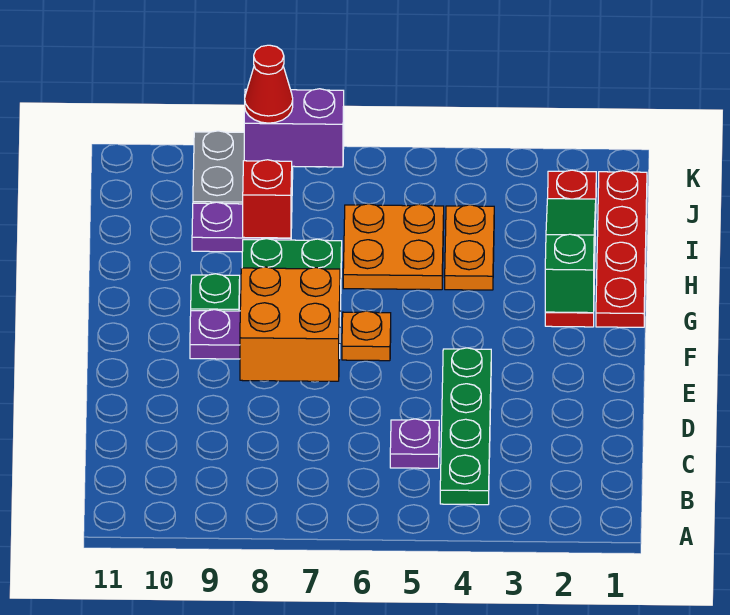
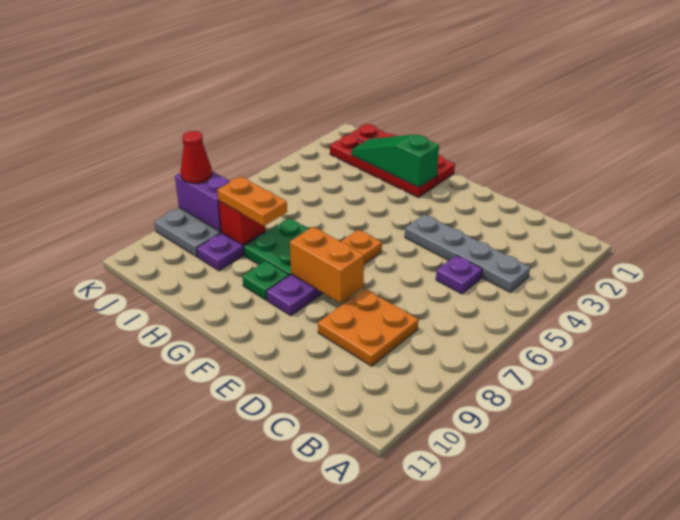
green 1x4 plate [440,348,491,505] -> grey 1x4 plate [405,214,530,292]
orange 2x2 brick [240,267,340,381] -> orange 1x2 brick [290,227,364,303]
orange 1x2 plate [445,205,494,290] -> orange 1x2 plate moved to [217,177,287,226]
orange 2x2 plate [343,204,444,290] -> orange 2x2 plate moved to [318,289,418,366]
purple 1x2 brick [244,89,344,167] -> purple 1x2 brick turned to [175,171,230,232]

